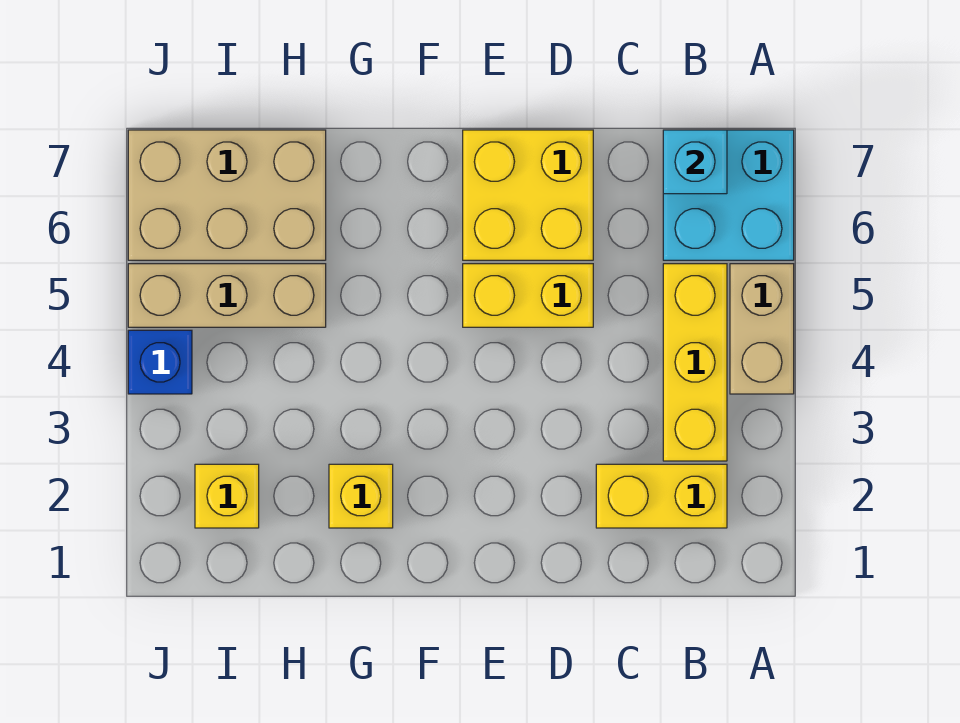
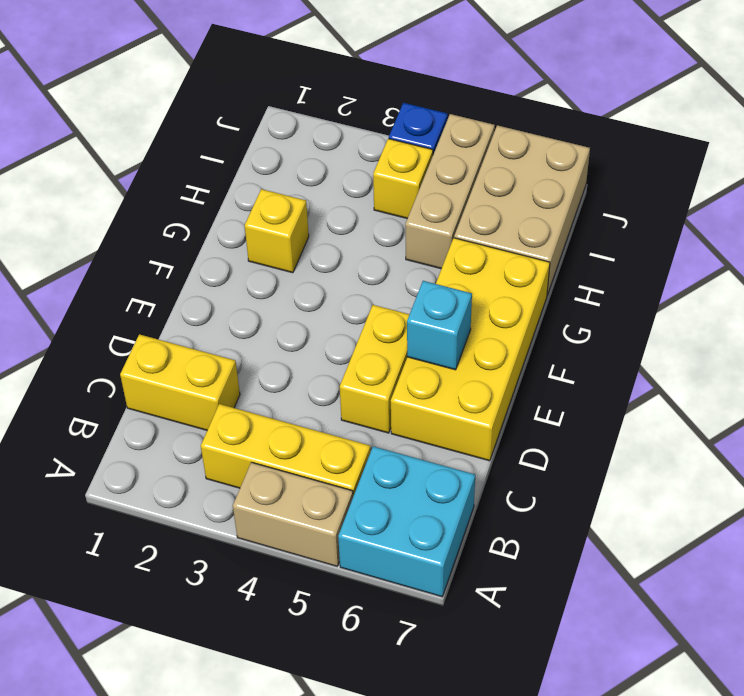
yellow 1x2 brick [596,464,727,528] -> yellow 1x2 brick turned to [120,334,240,430]
cyan 1x1 brick [663,130,727,194] -> cyan 1x1 brick moved to [407,281,472,370]
yellow 2x2 brick [463,130,593,260] -> yellow 2x4 brick [391,238,550,461]
yellow 1x1 brick [195,464,259,528] -> yellow 1x1 brick moved to [373,139,433,219]

